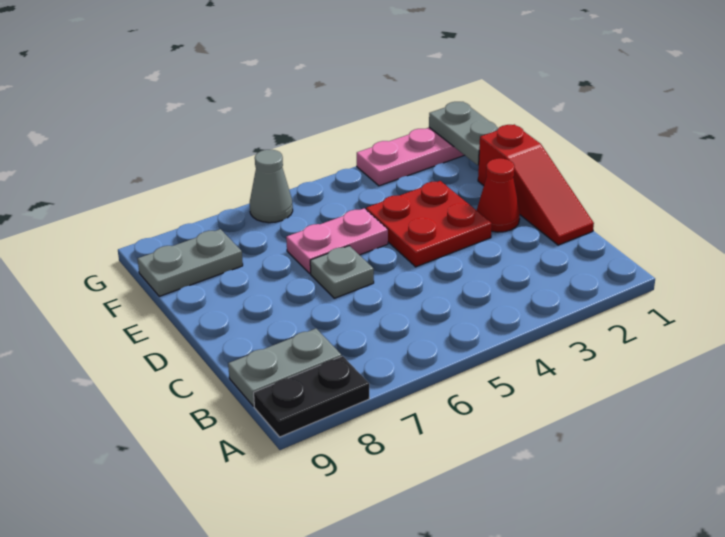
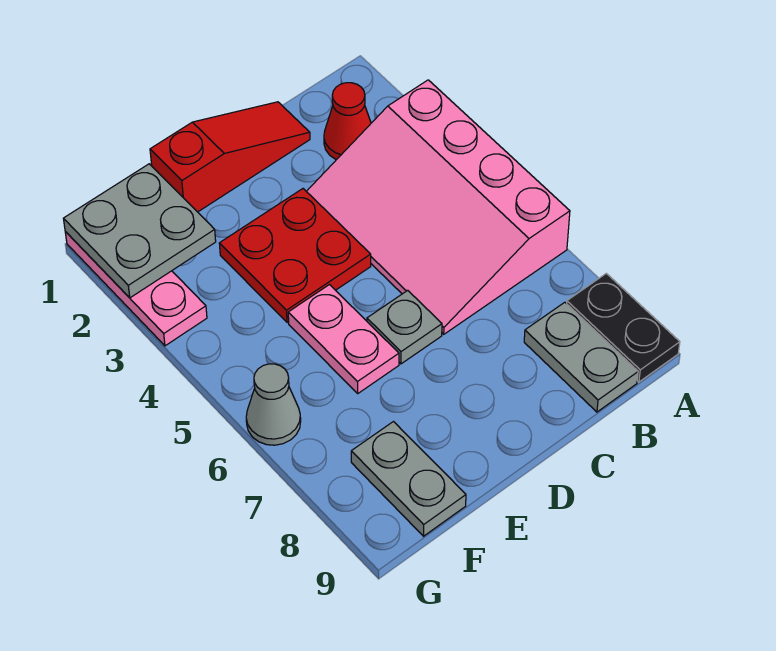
none -> pink 3x4 slope [306,80,570,334]
red 1x1 cone [477,158,520,232] -> red 1x1 cone moved to [324,83,371,160]
grey 1x2 plate [429,102,498,165] -> grey 2x2 plate [63,164,216,298]

